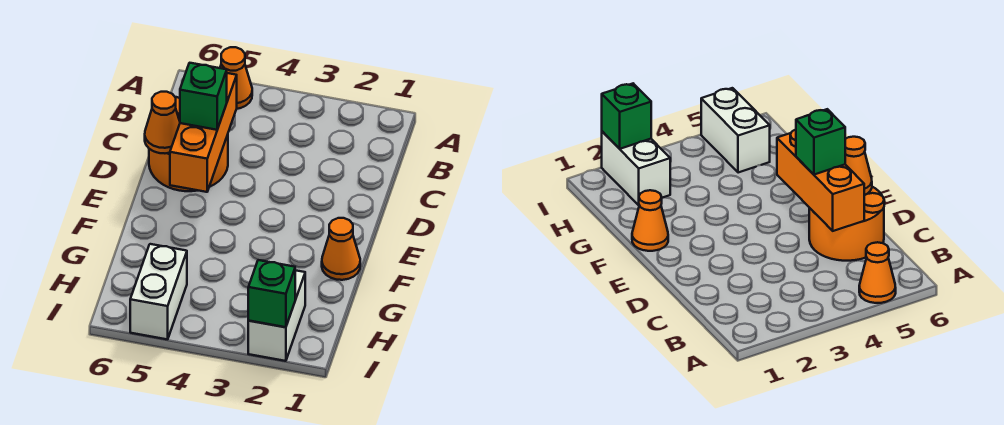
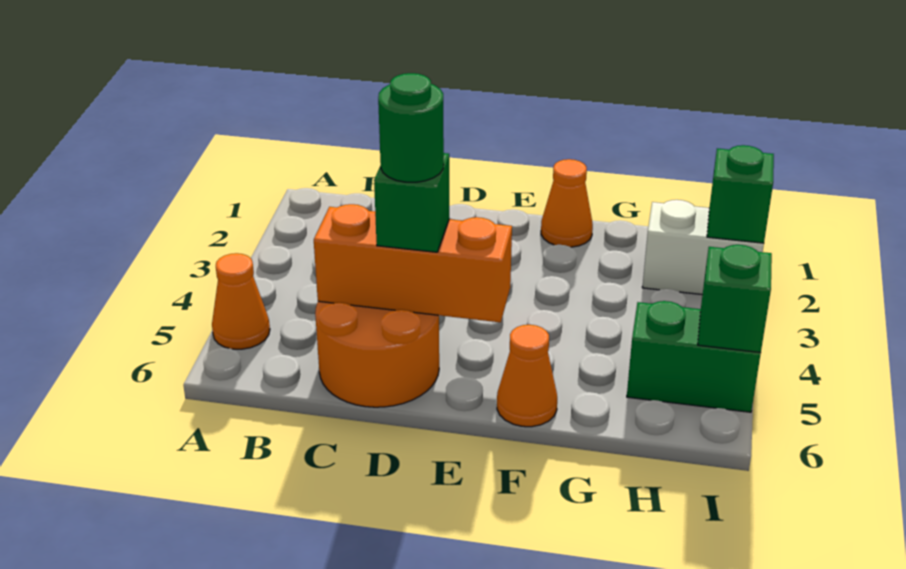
none -> green 1x1 round brick [378,73,444,182]
orange 1x1 cone [145,92,180,153] -> orange 1x1 cone moved to [497,325,557,427]
white 1x2 brick [130,244,187,339] -> green 1x2 brick [627,301,761,412]
none -> green 1x1 brick [698,245,772,353]

